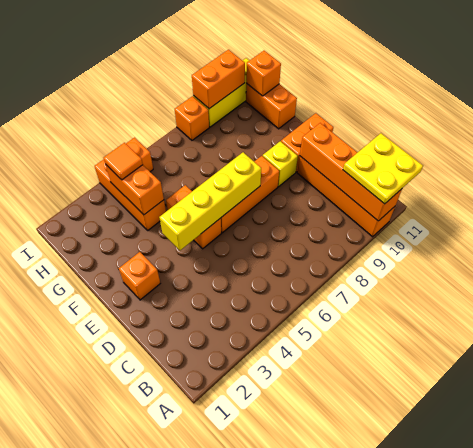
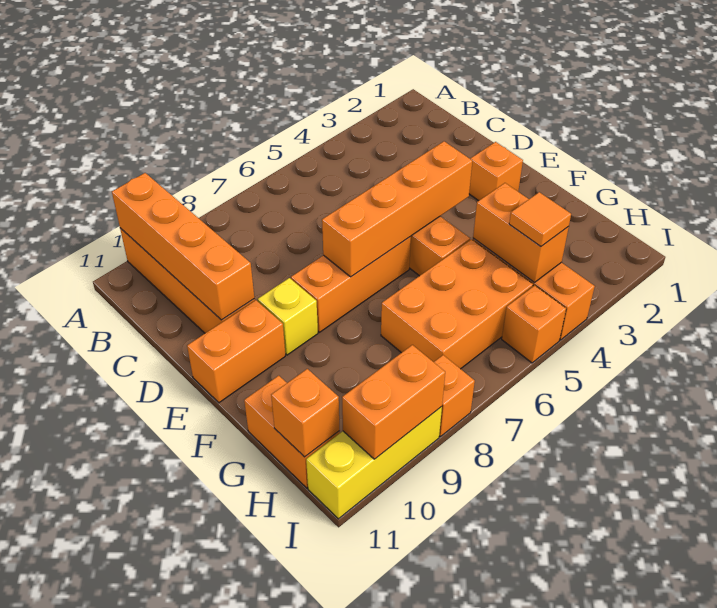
yellow 2x2 plate [343,133,423,204] -> none
yellow 1x4 brick [159,152,261,250] -> orange 1x4 brick [322,141,472,277]
none -> orange 2x3 brick [381,239,533,369]

